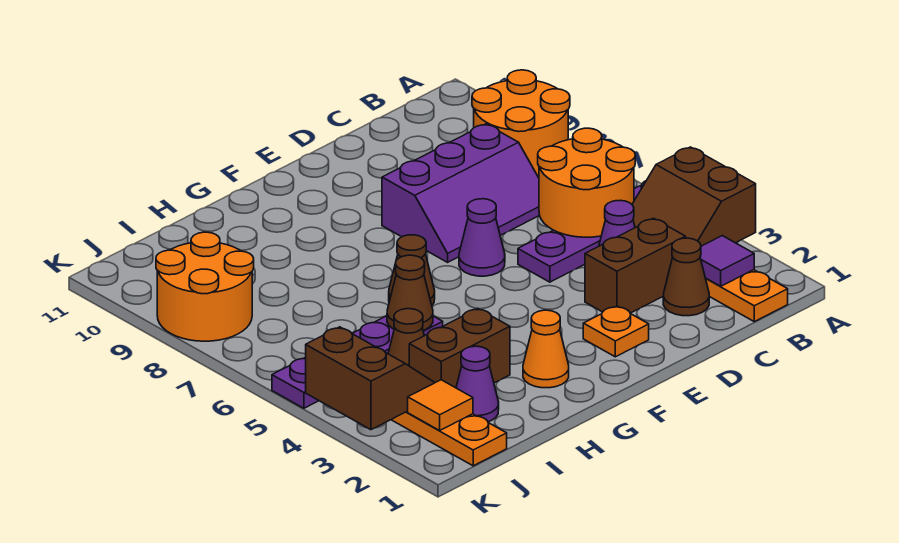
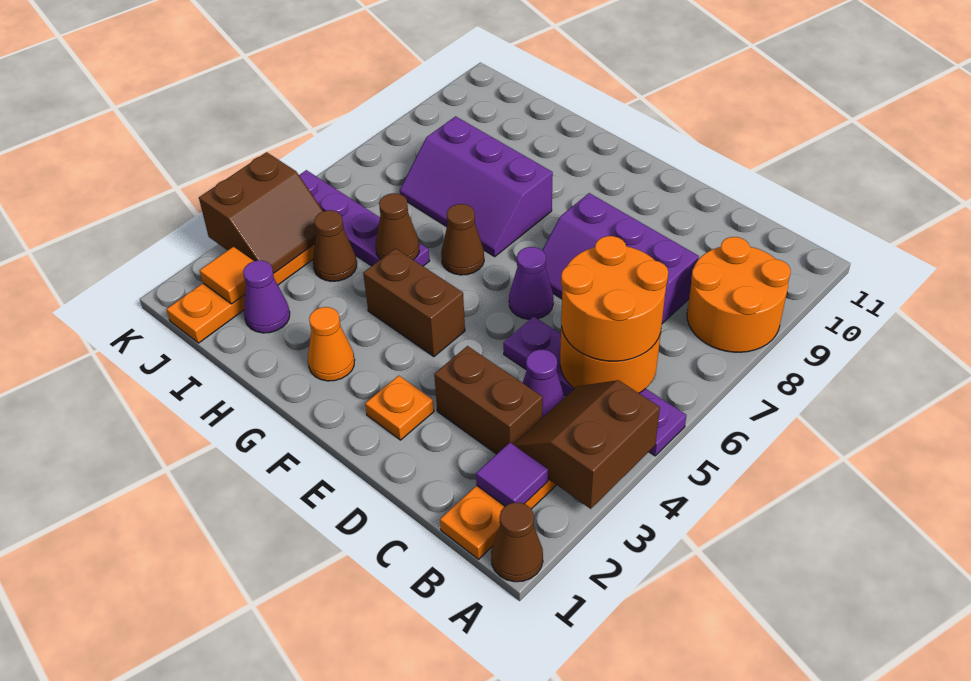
brown 1x1 cone [663,238,709,316] -> brown 1x1 cone moved to [491,502,543,582]
none -> purple 2x3 slope [400,116,553,256]
brown 1x2 brick [409,308,510,388] -> brown 1x2 brick moved to [363,248,465,357]
orange 2x2 round brick [156,232,254,341] -> orange 2x2 round brick moved to [561,236,668,361]

